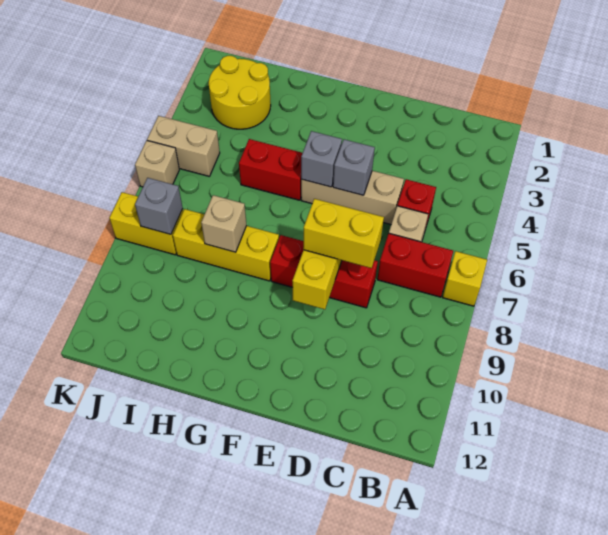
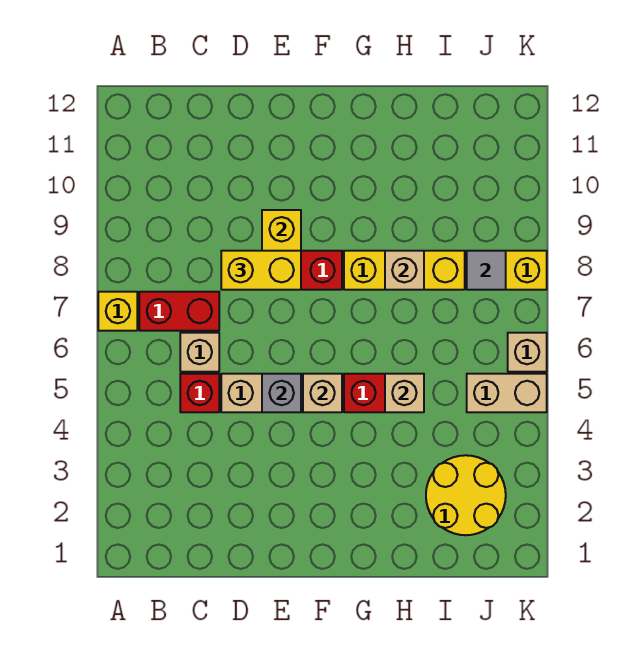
grey 1x1 brick [301,131,342,187] -> tan 1x1 brick [303,374,342,412]
none -> tan 1x1 brick [385,374,424,412]
grey 1x1 brick [135,178,183,234] -> grey 1x1 tile [467,251,506,290]

